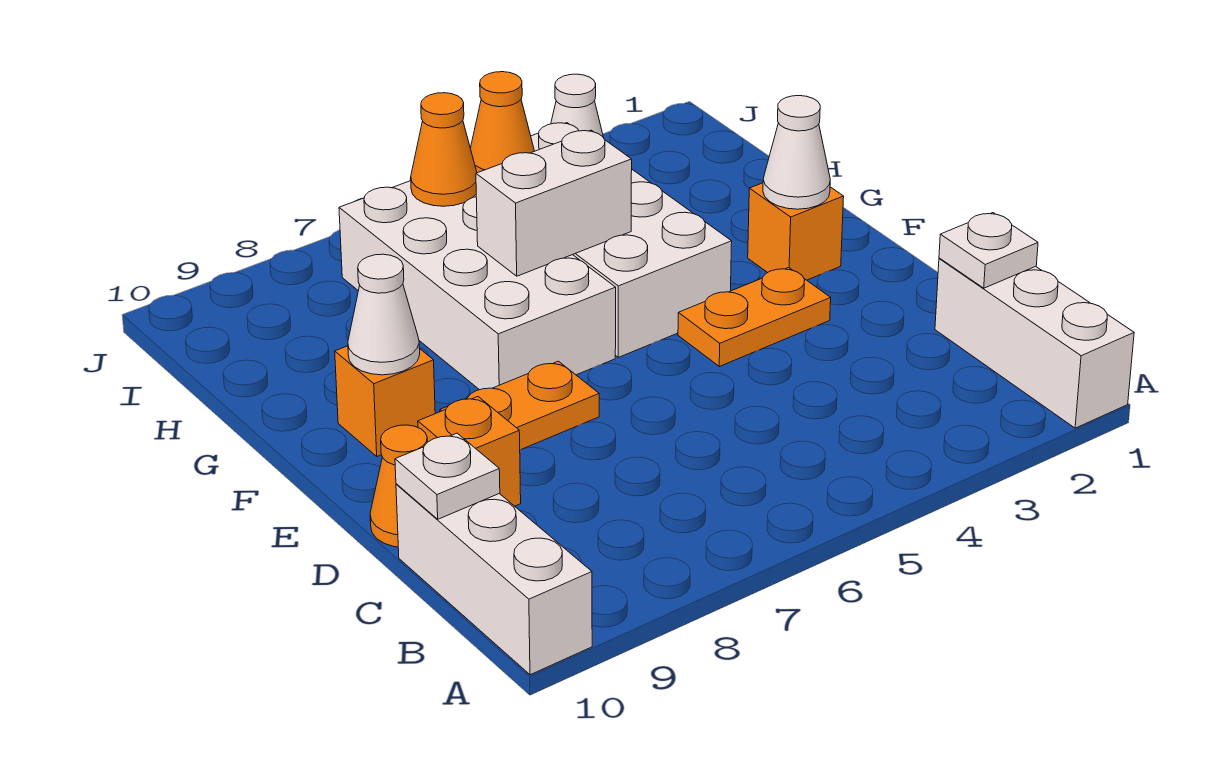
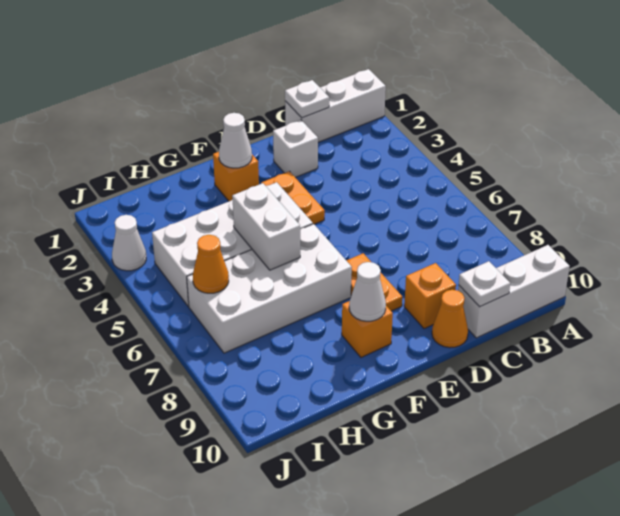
none -> white 1x1 brick [273,120,318,177]
orange 1x1 cone [470,72,534,173] -> none

